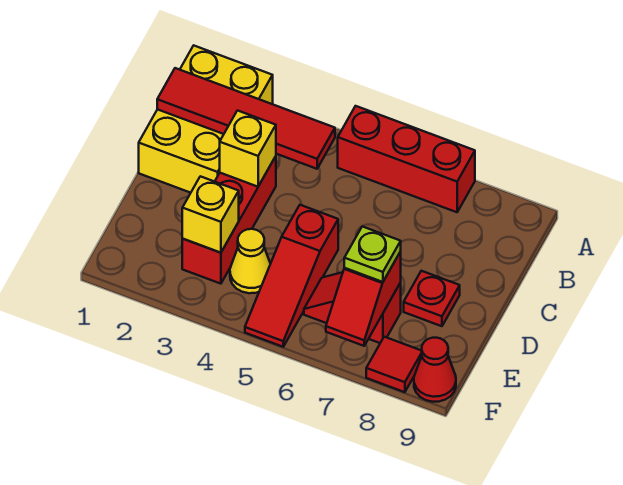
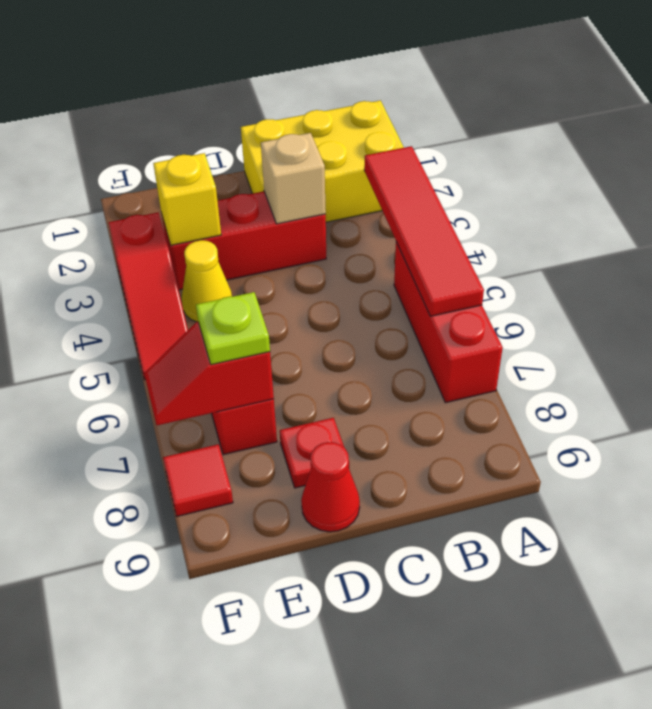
red 1x4 tile [157,68,335,169] -> red 1x4 tile moved to [364,146,484,316]
yellow 1x1 brick [220,111,276,187] -> tan 1x1 brick [261,133,326,224]
red 1x3 slope [245,205,338,347] -> red 1x3 slope turned to [109,212,188,380]
red 1x1 cone [414,338,456,402] -> red 1x1 cone moved to [301,442,360,532]

